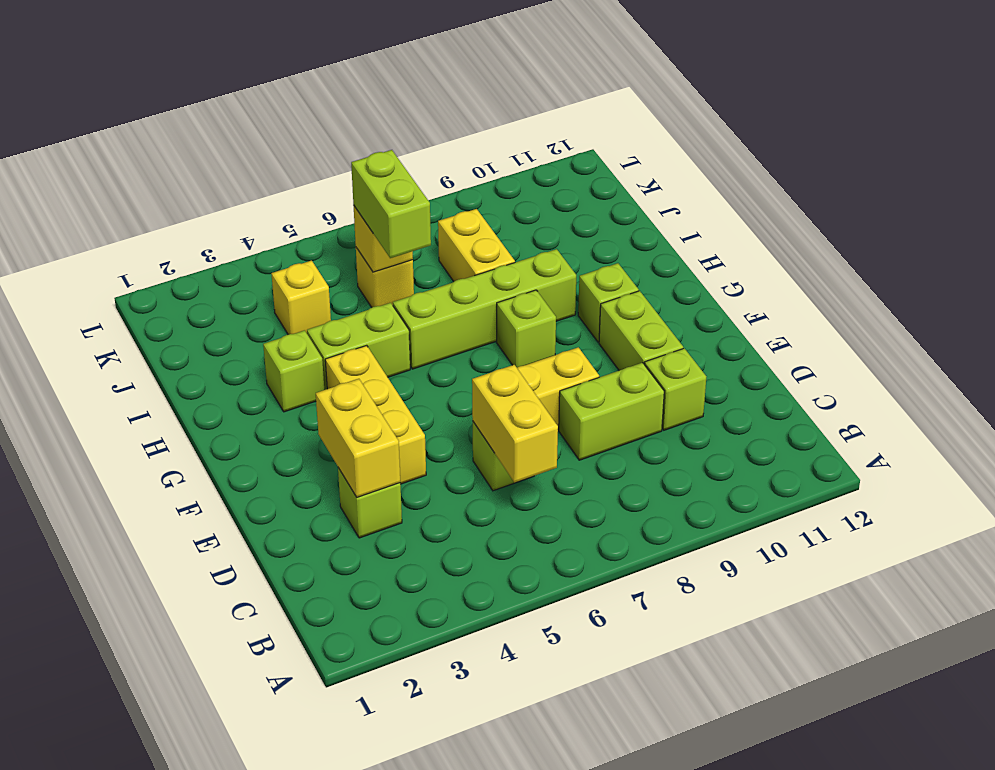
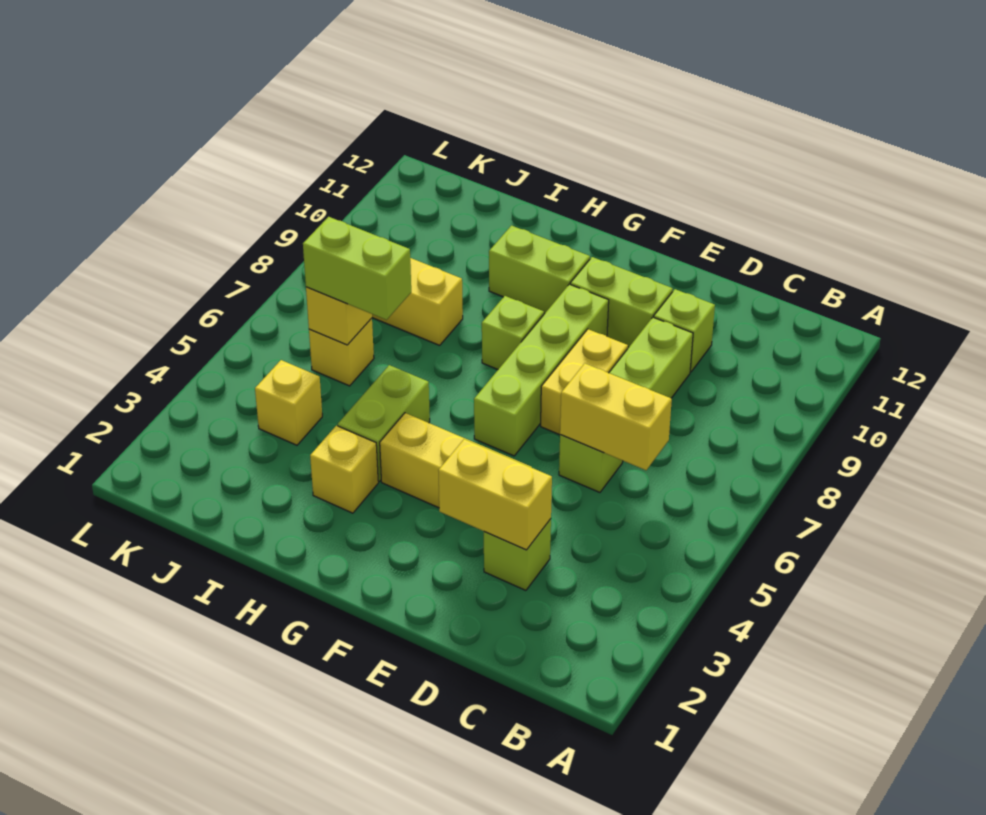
lime 1x1 brick [578,263,639,342] -> lime 1x2 brick [489,226,590,313]
lime 1x1 brick [263,330,324,412] -> yellow 1x1 brick [310,426,378,513]
lime 1x4 brick [393,249,576,369] -> lime 1x4 brick moved to [474,284,609,456]

